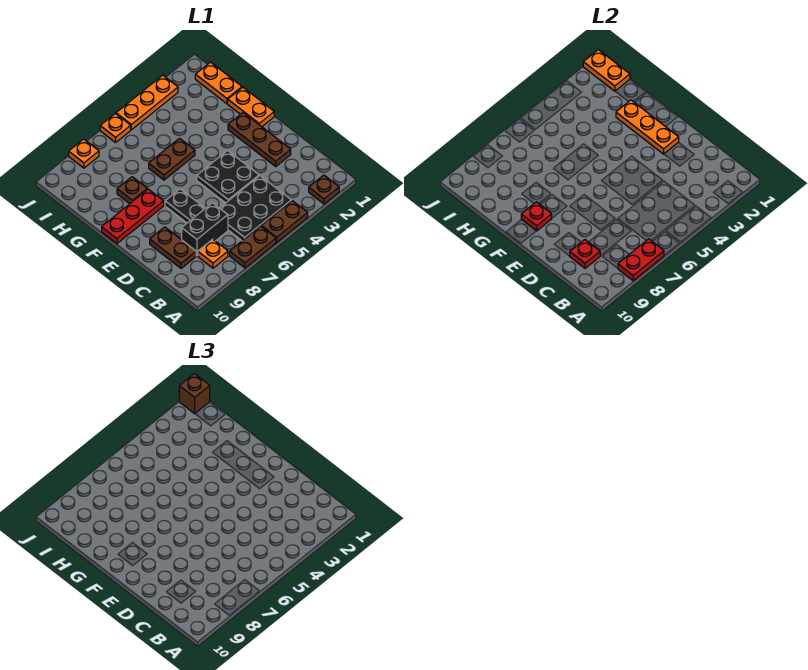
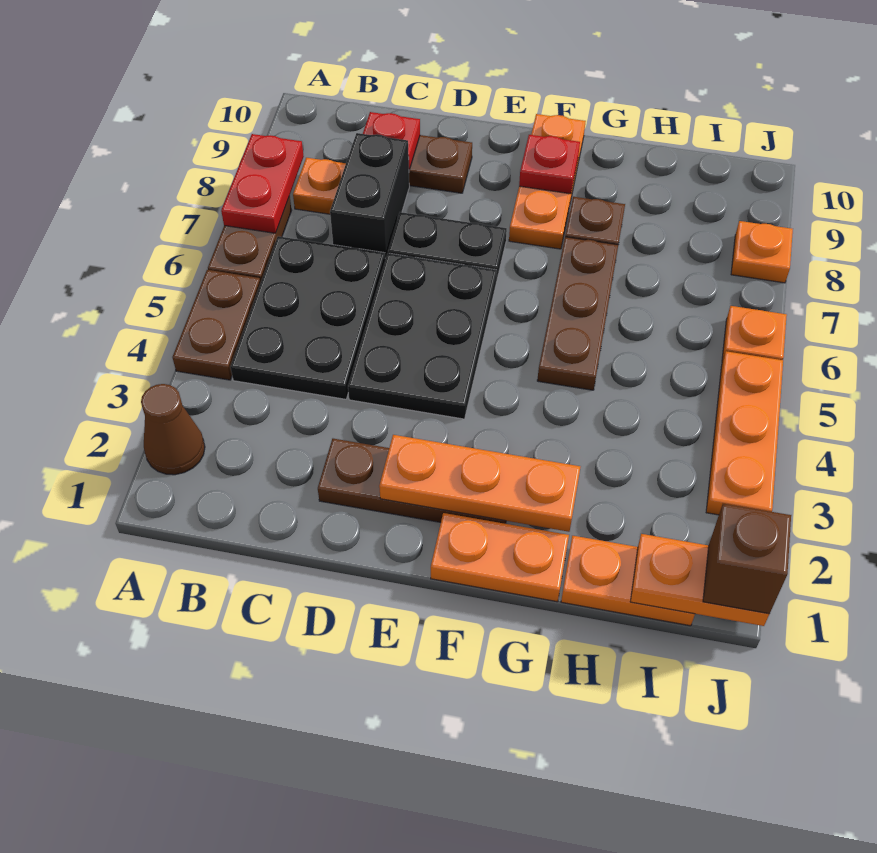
brown 1x1 plate [309,175,339,204] -> brown 1x1 cone [141,384,205,475]
black 2x2 plate [197,151,259,203] -> black 2x3 plate [348,253,497,419]
red 1x3 plate [102,189,164,244] -> orange 1x3 plate [509,114,586,249]
brown 1x2 plate [149,138,195,180] -> brown 1x3 plate [537,237,618,390]

